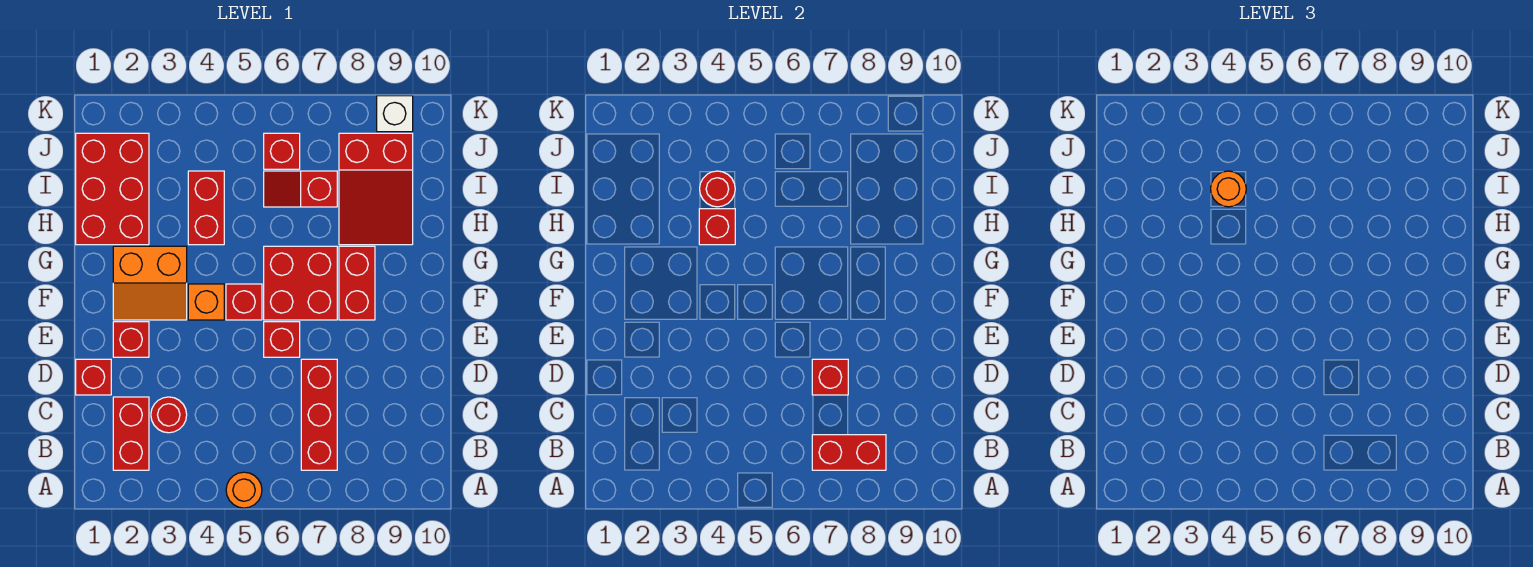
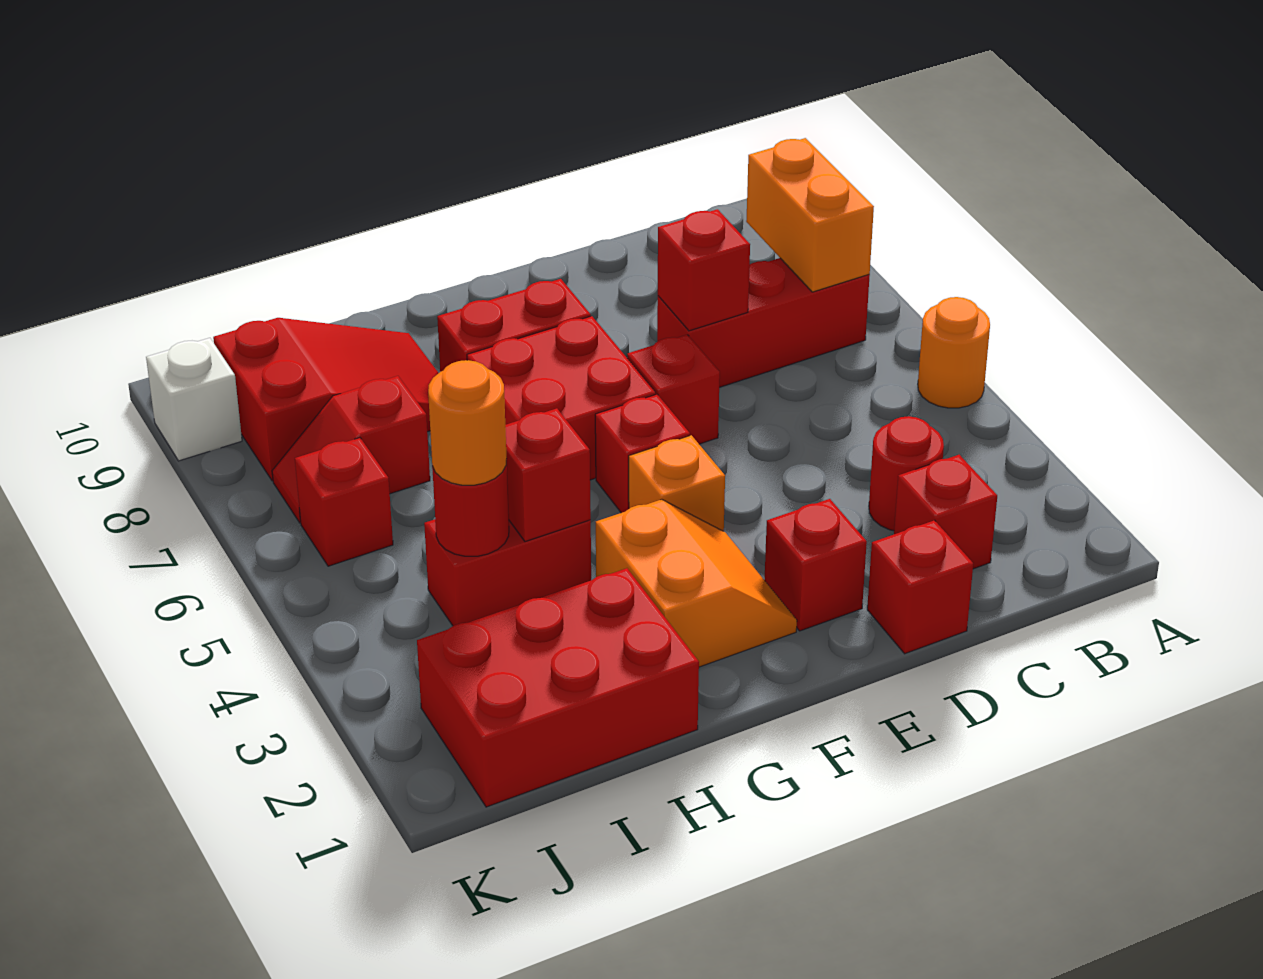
red 1x2 brick [113,397,149,470] -> red 1x1 brick [894,455,997,569]
red 1x2 brick [812,435,886,470] -> orange 1x2 brick [746,138,874,292]
red 1x2 slope [264,171,337,207] -> red 1x2 slope turned to [272,376,430,523]

